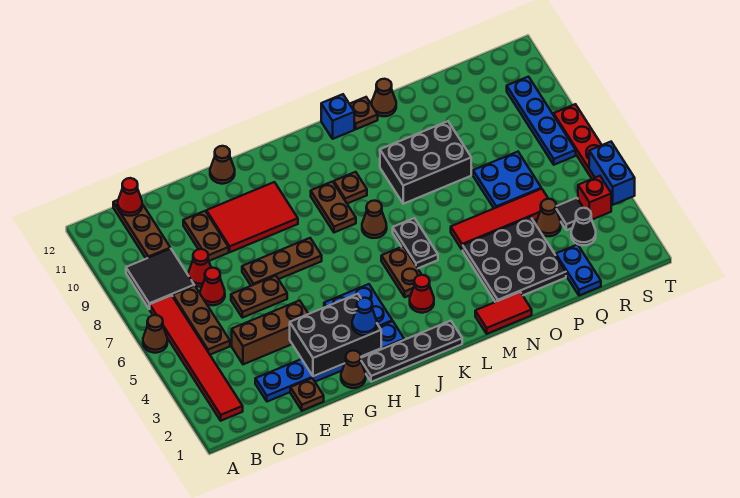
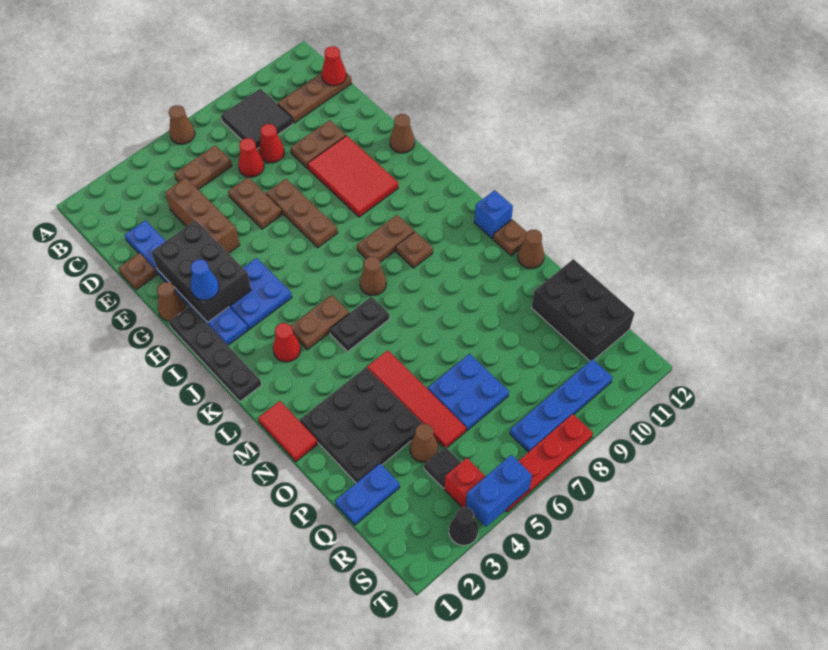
red 1x6 tile [150,295,243,421] -> none
brown 1x3 plate [173,286,230,355] -> brown 1x2 plate [174,145,232,190]
black 2x3 brick [380,121,471,204] -> black 2x3 brick moved to [531,259,635,361]
black 1x1 cone [571,208,596,245] -> black 1x1 cone moved to [449,507,478,545]

